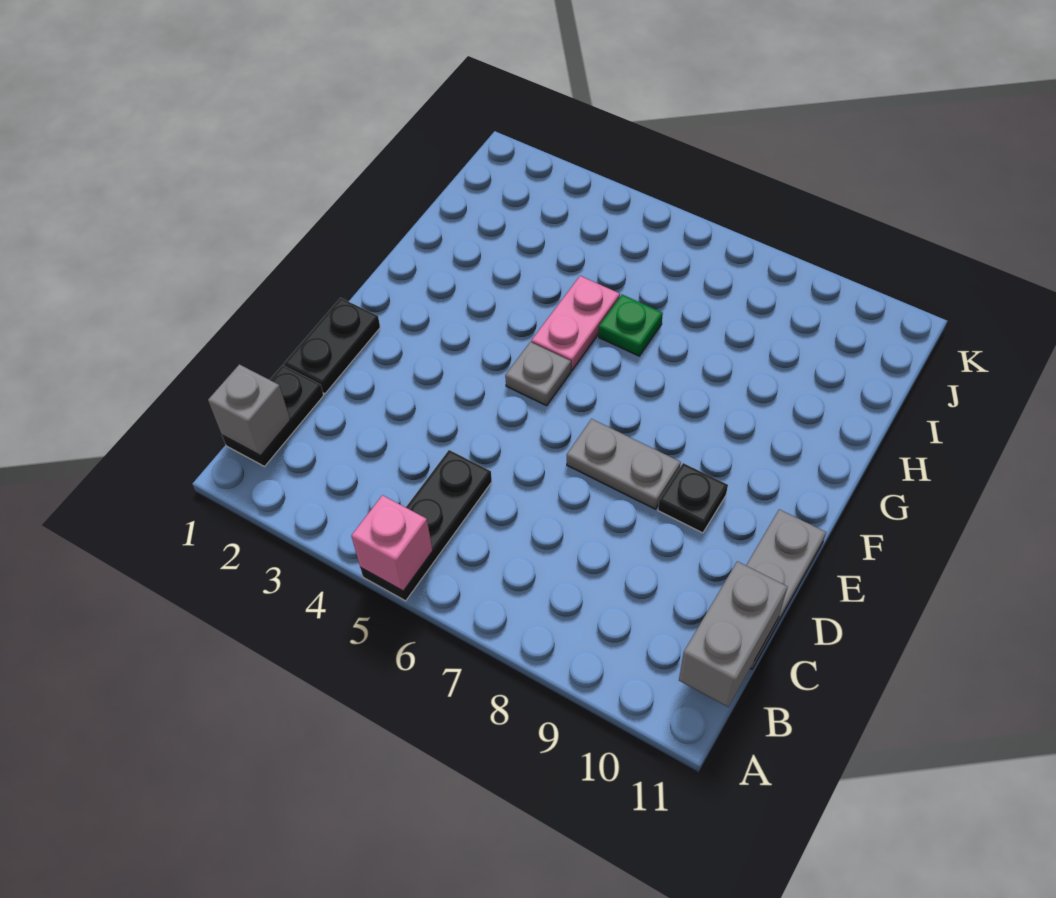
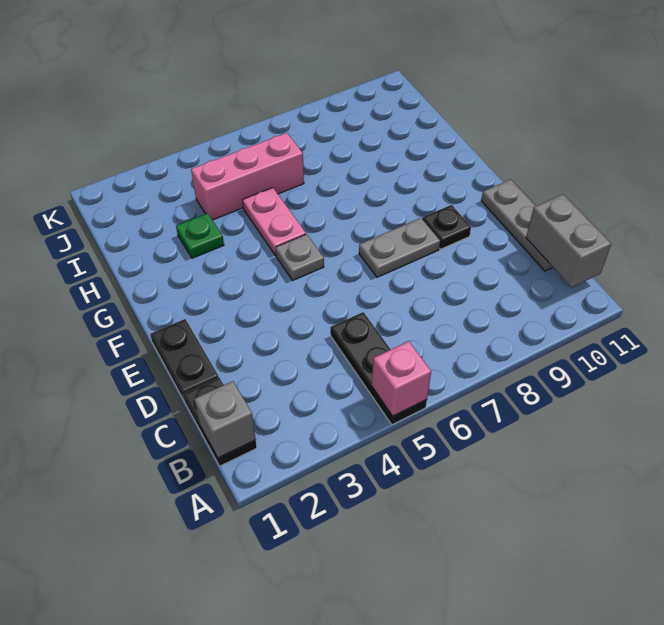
green 1x1 plate [599,295,663,356] -> green 1x1 plate moved to [176,213,224,258]
none -> pink 1x3 brick [191,133,304,220]

